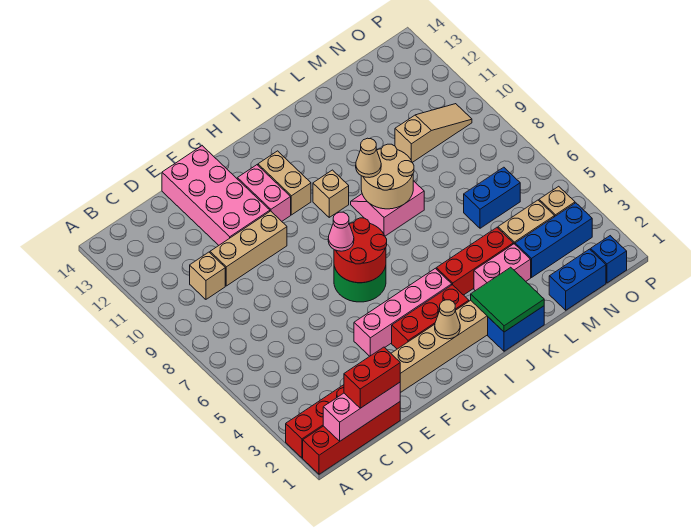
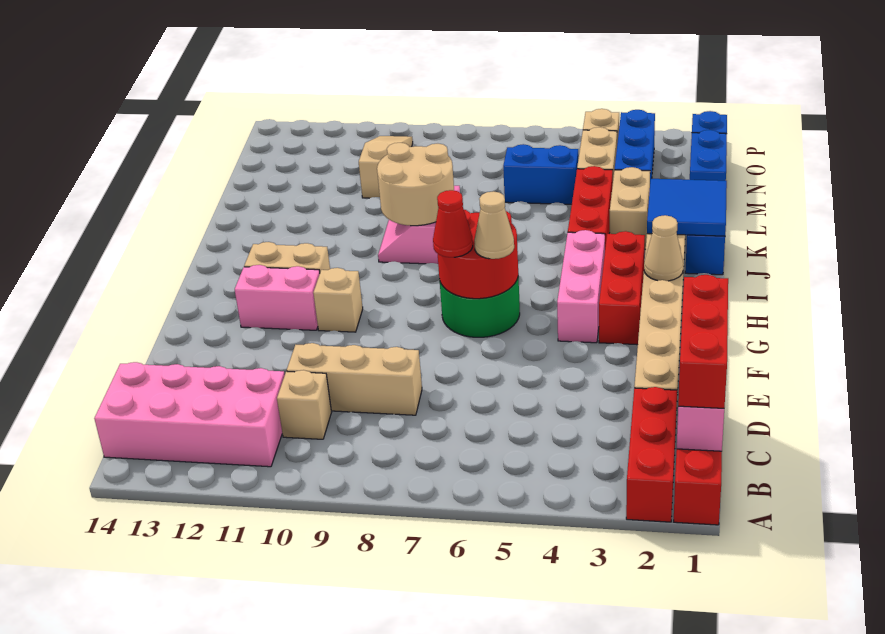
red 1x2 brick [344,347,400,408] -> red 1x3 brick [678,275,728,408]
tan 1x3 brick [210,211,287,286] -> tan 1x3 brick turned to [287,343,422,415]
pink 2x4 brick [162,146,270,245] -> pink 2x4 brick moved to [94,362,285,467]
pink 1x4 brick [354,268,452,356] -> pink 1x3 brick [557,230,605,343]
pink 1x1 cone [328,212,354,251] -> red 1x1 cone [433,190,473,257]
tan 1x1 brick [313,170,349,217] -> tan 1x1 brick moved to [313,268,363,332]
green 2x2 tile [471,267,544,332] -> blue 2x2 tile [647,179,727,236]
tan 1x1 cone [356,138,381,178] -> tan 1x1 cone moved to [474,191,514,259]
pink 1x2 brick [474,244,531,291] -> tan 1x2 brick [610,167,650,249]
blue 1x2 brick [464,167,520,228] -> blue 1x2 brick turned to [503,144,578,204]

